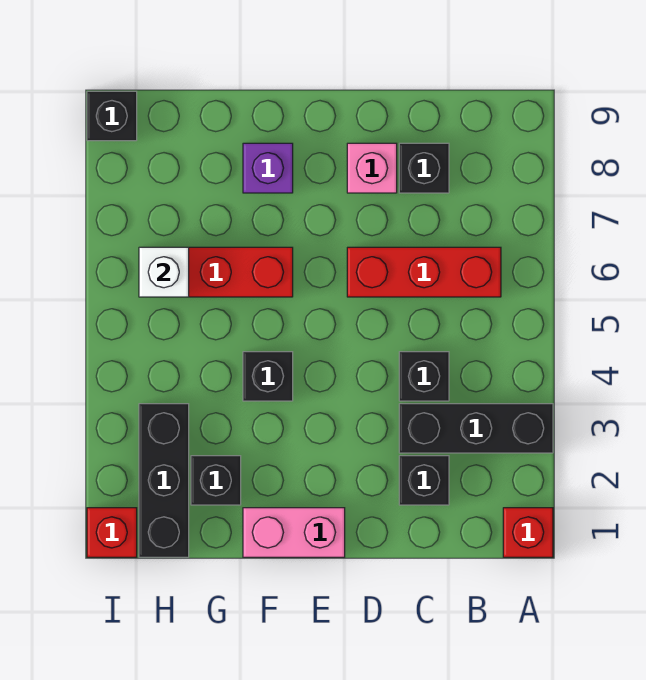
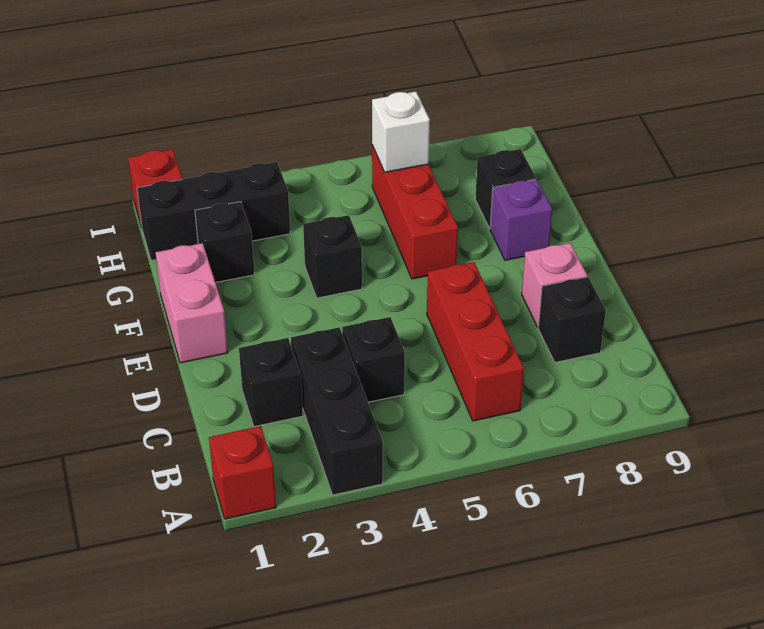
black 1x1 brick [87,91,137,141] -> black 1x1 brick moved to [475,149,536,228]

